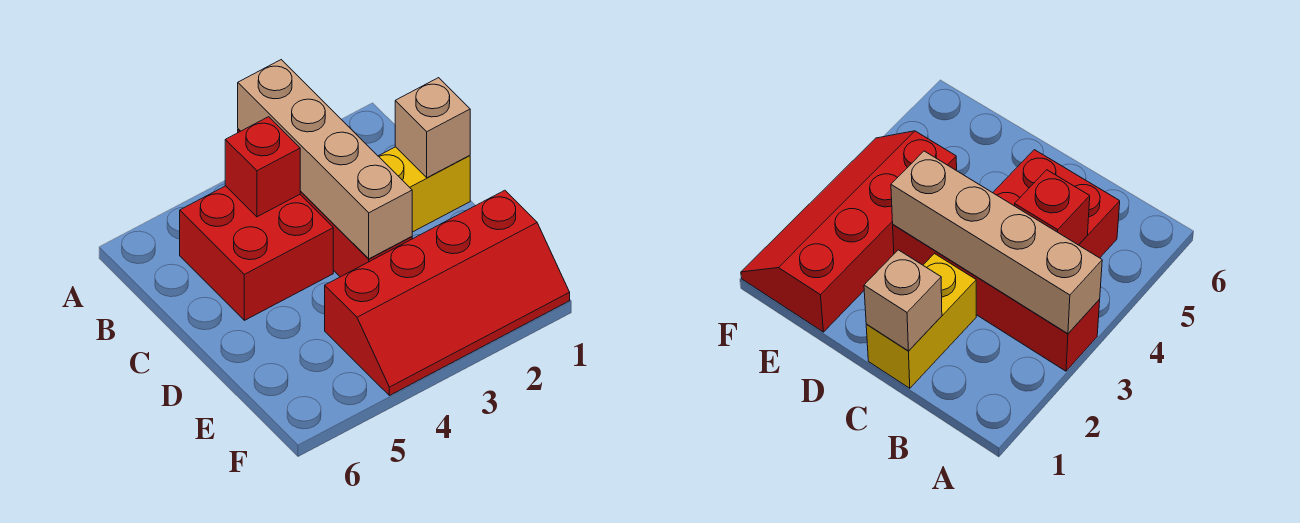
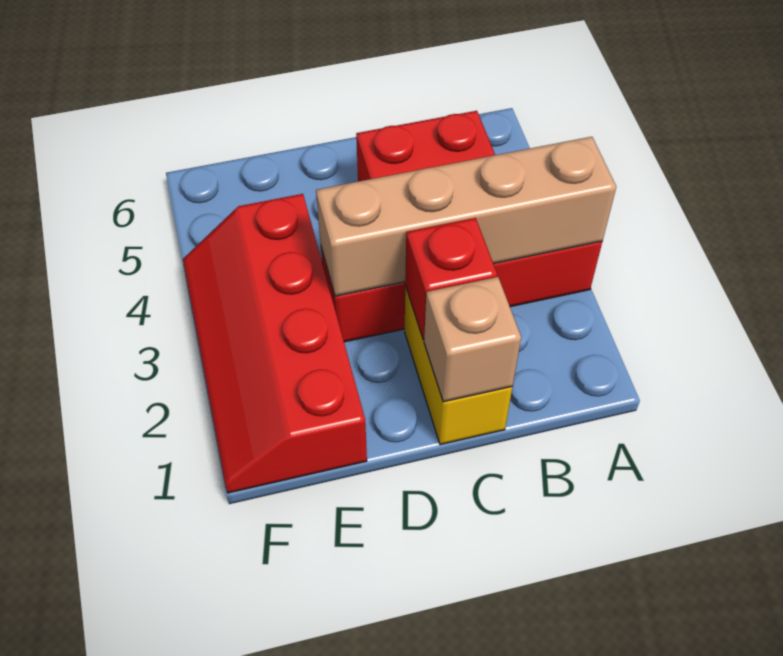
red 1x1 brick [225,117,300,217] -> red 1x1 brick moved to [405,218,497,340]

